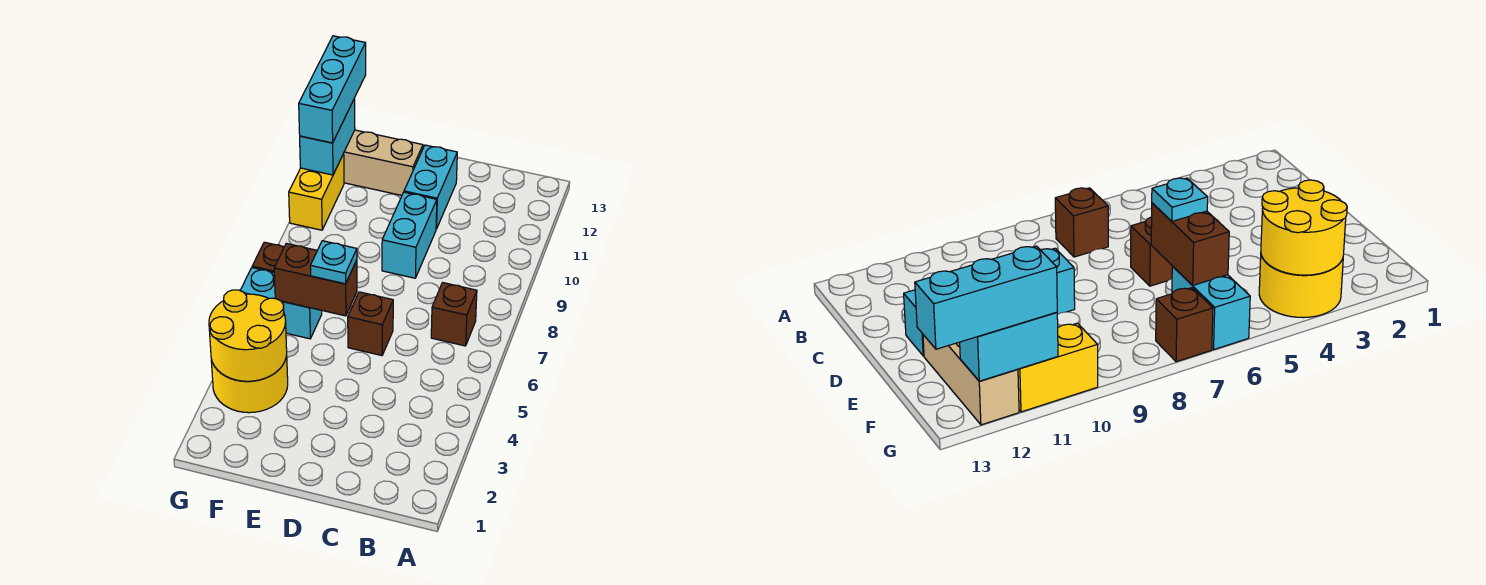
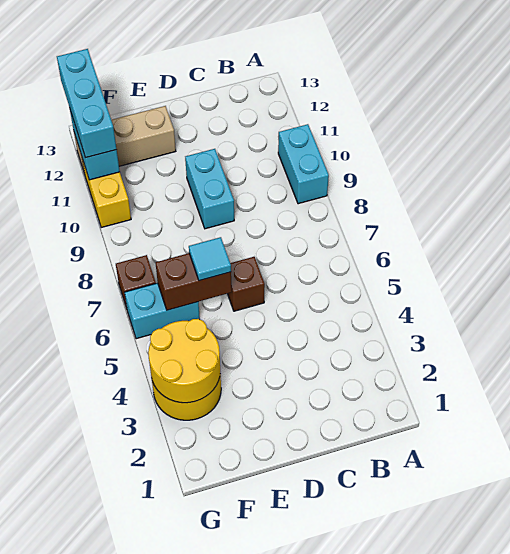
brown 1x1 brick [431,283,477,346] -> none
cyan 1x2 brick [404,145,457,229] -> cyan 1x2 brick moved to [278,124,329,204]
cyan 1x1 plate [310,241,357,284] -> cyan 1x1 tile [189,237,231,281]

